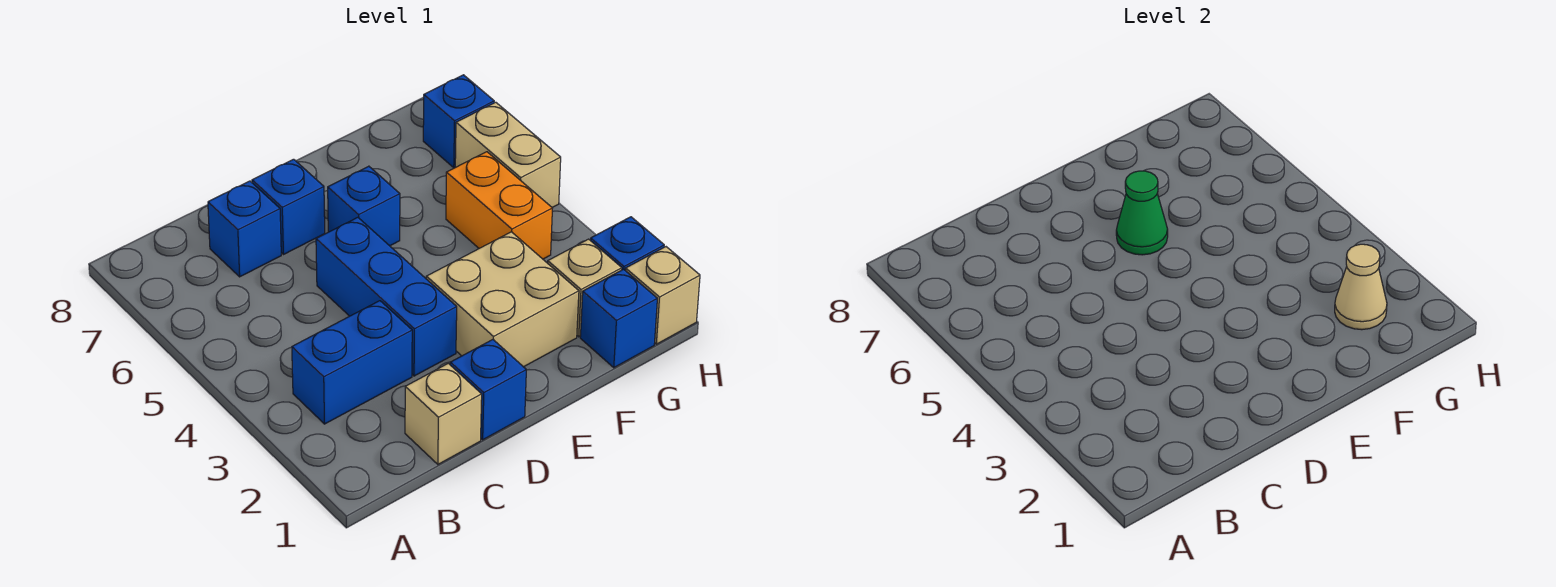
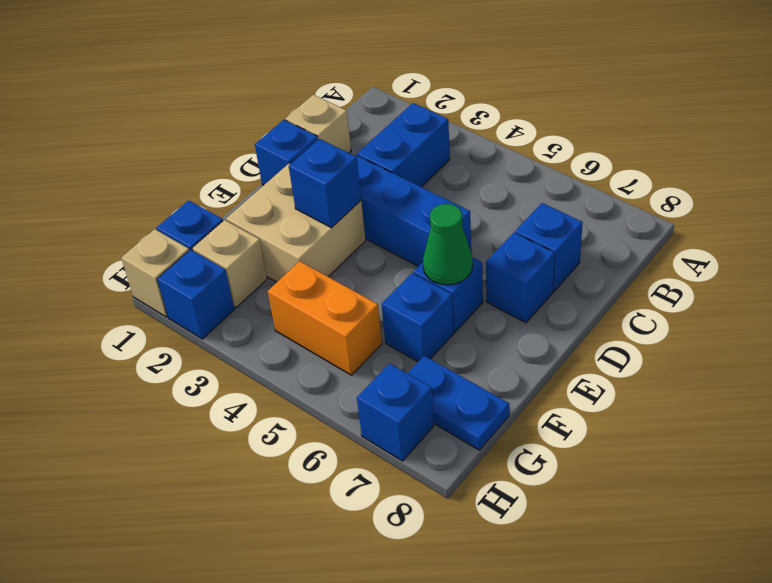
none -> blue 1x1 brick [289,139,361,228]
none -> blue 1x1 brick [382,273,453,362]
tan 1x1 cone [1335,244,1387,330] -> none
none -> blue 1x2 plate [408,356,509,450]
tan 1x2 brick [455,102,561,208] -> none

